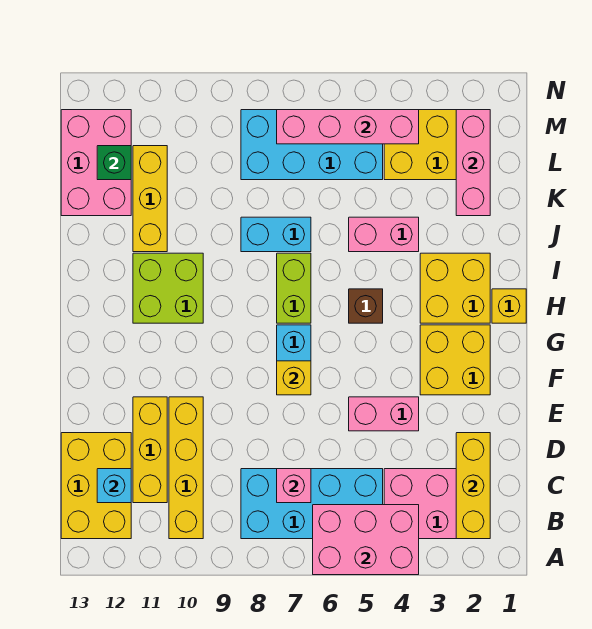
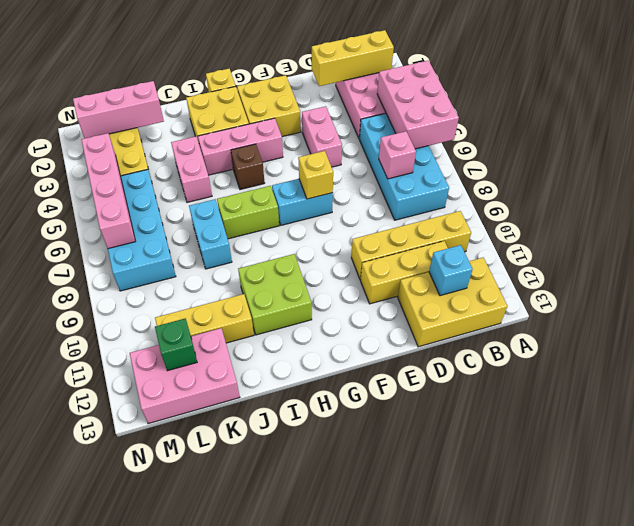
none -> pink 1x3 brick [198,118,283,175]

